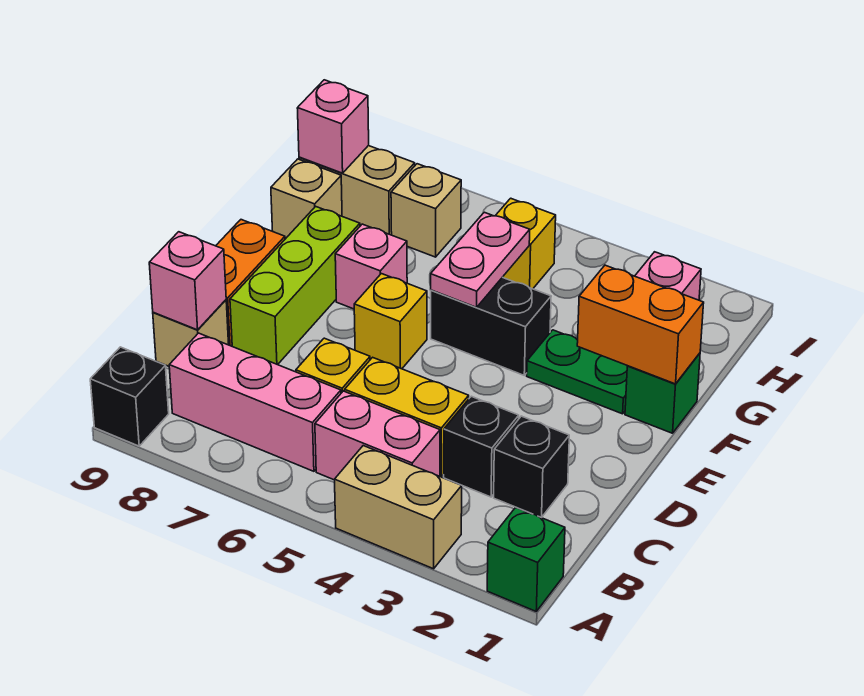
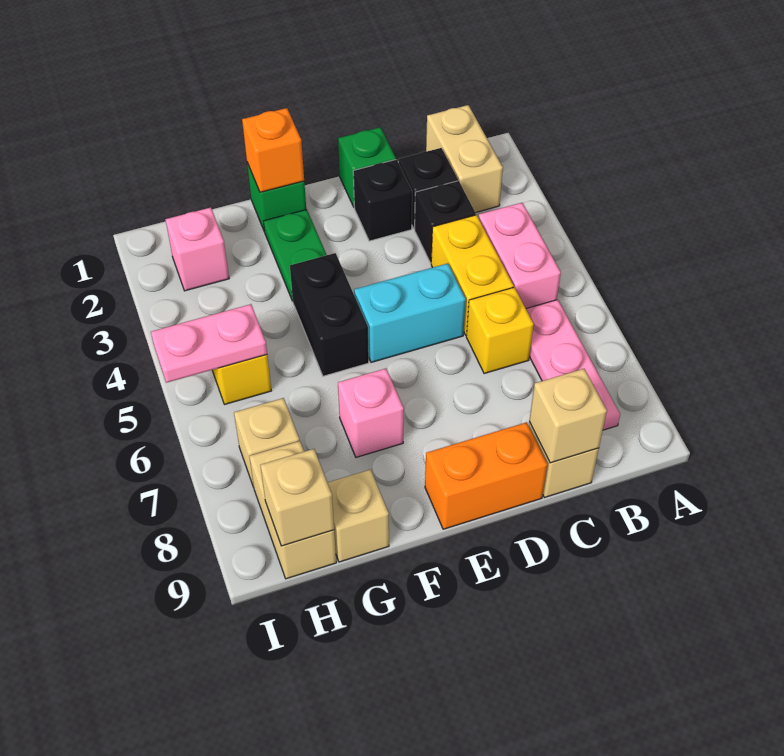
green 1x1 brick [487,507,565,611] -> green 1x1 brick moved to [338,127,396,207]
tan 1x2 brick [335,446,462,569] -> tan 1x2 brick moved to [426,105,503,212]
black 1x1 brick [90,347,169,446] -> black 1x1 brick moved to [353,159,412,241]
pink 1x3 brick [169,333,341,471] -> pink 1x3 plate [526,300,620,430]
pink 1x1 brick [149,232,226,330] -> tan 1x1 brick [529,369,607,463]
none -> cyan 1x2 brick [354,263,466,362]
lime 1x3 brick [230,206,360,365] -> none
yellow 1x1 brick [354,274,427,369] -> none
orange 1x2 brick [577,265,704,384] -> orange 1x1 brick [242,108,304,192]
pink 1x2 plate [431,212,530,307] -> pink 1x2 plate moved to [151,304,267,383]
pink 1x1 brick [297,80,369,173] -> tan 1x1 brick [260,449,334,546]

